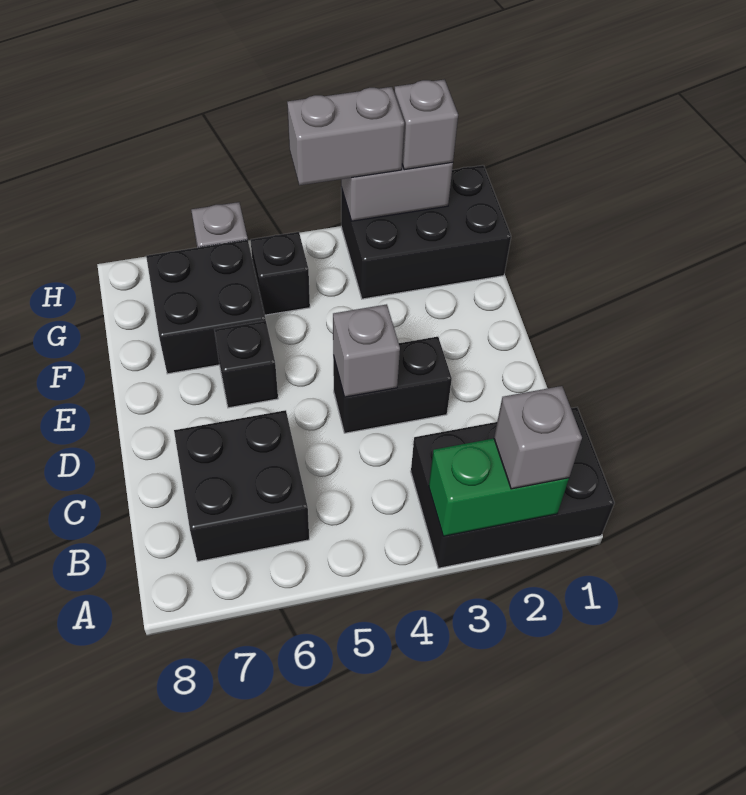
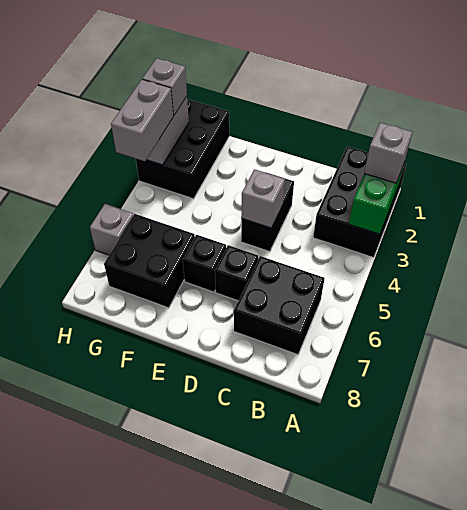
black 1x1 brick [250,232,310,315] -> black 1x1 brick moved to [215,245,258,301]

